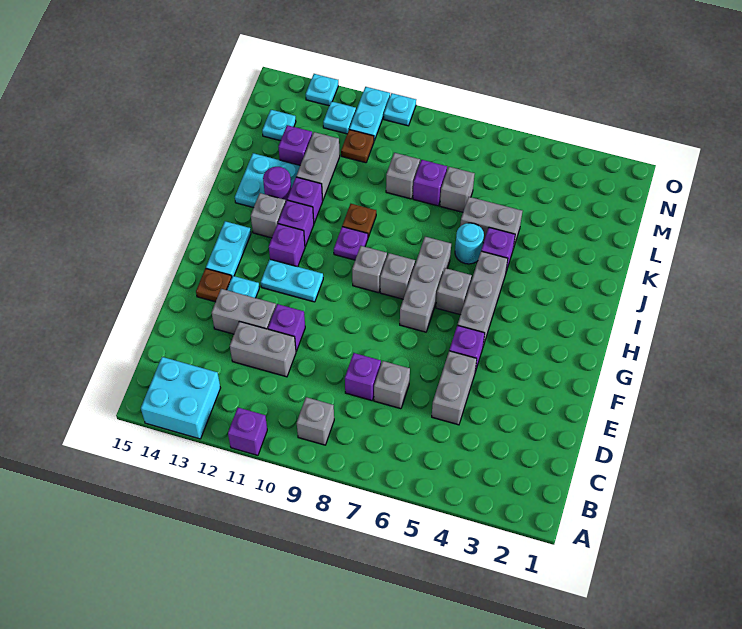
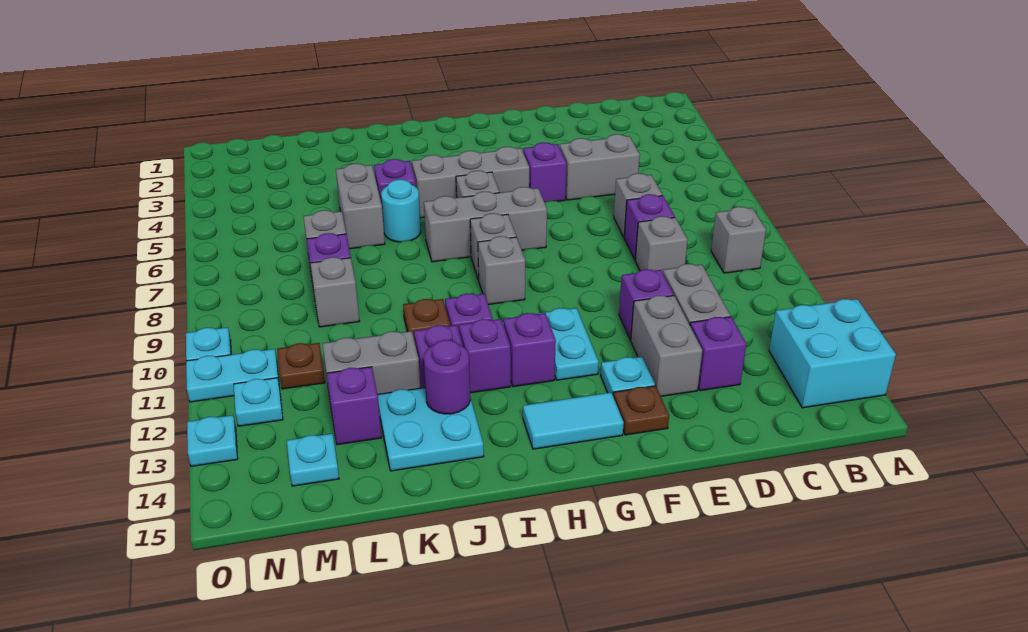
purple 1x1 brick [228,408,267,455] -> purple 1x1 brick moved to [690,317,746,391]
cyan 1x2 plate [206,221,251,276] -> cyan 1x2 tile [523,392,624,449]
grey 1x1 brick [251,193,286,238] -> grey 1x1 brick moved to [635,216,688,272]

